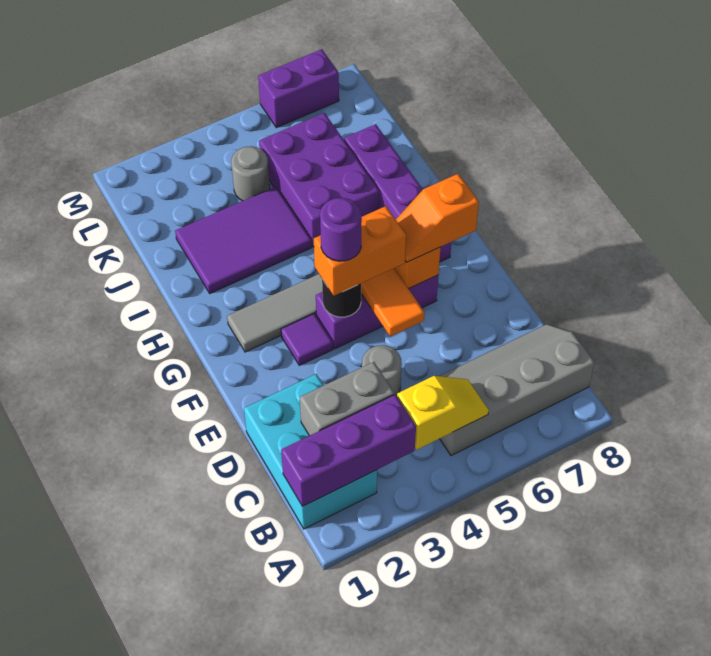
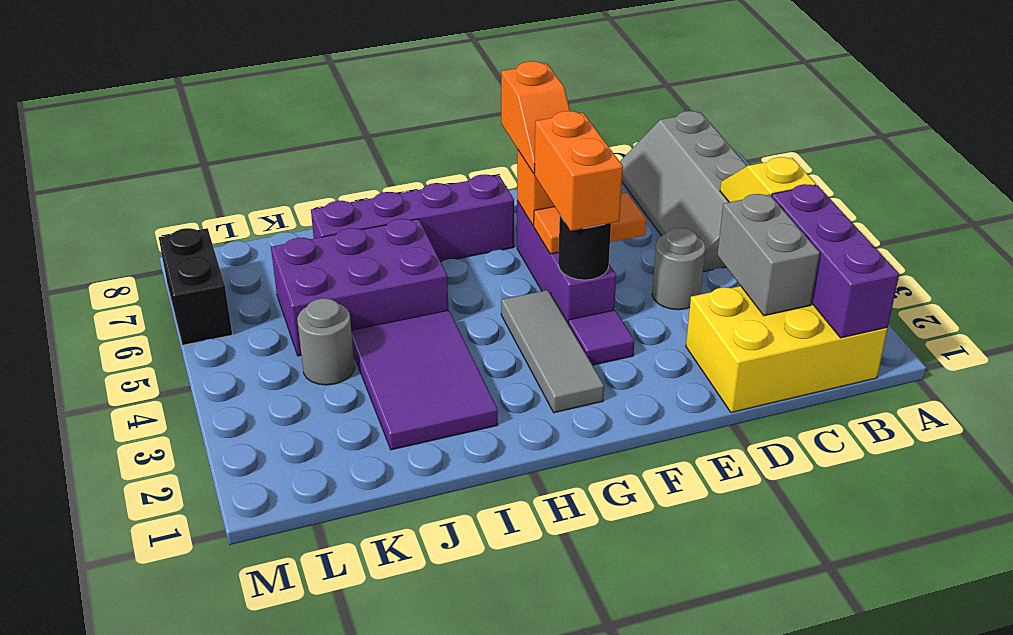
cyan 2x3 brick [244,374,377,529] -> yellow 2x3 brick [686,286,888,412]
purple 1x1 round brick [320,198,362,261] -> none
purple 1x2 brick [258,49,339,128] -> black 1x2 brick [159,228,232,345]

